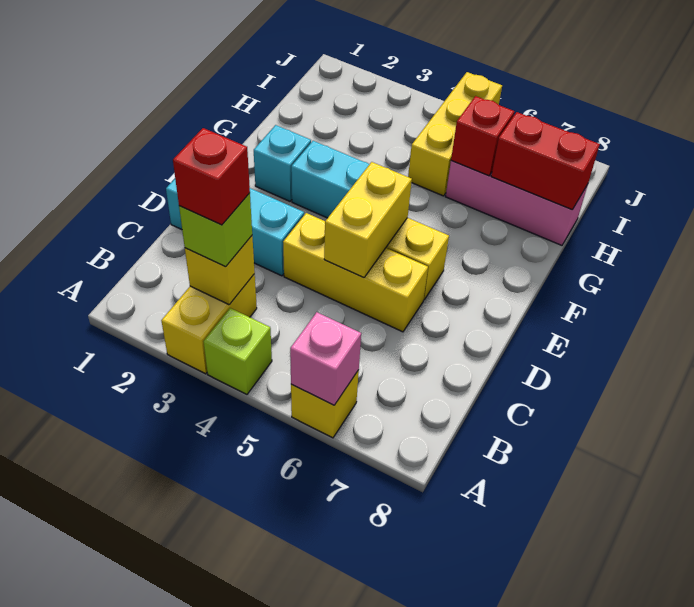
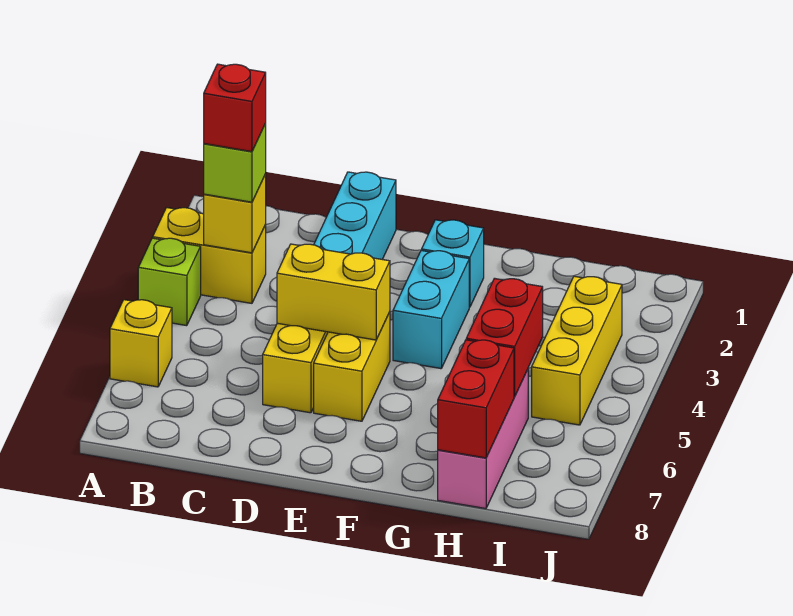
pink 1x1 brick [290,312,361,405] -> none
yellow 1x3 brick [408,72,502,196] -> yellow 1x3 brick turned to [532,276,622,425]
red 1x1 brick [451,96,514,176] -> red 1x2 brick [466,278,543,397]

